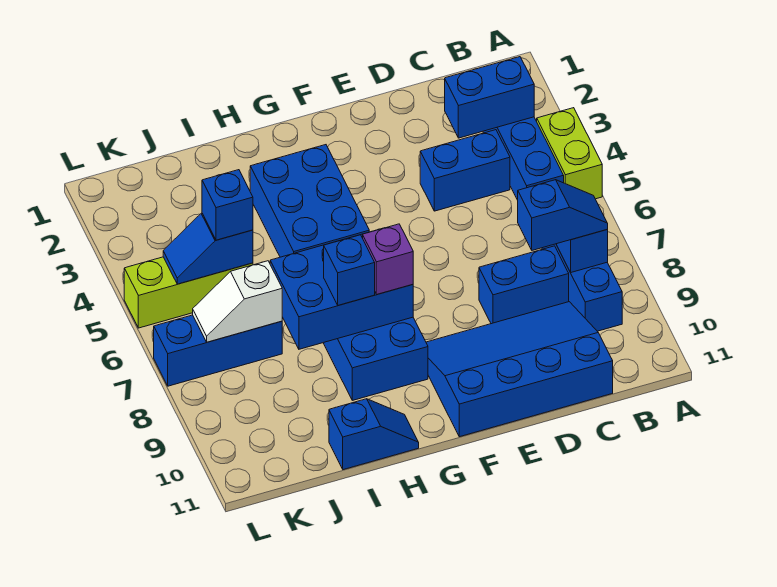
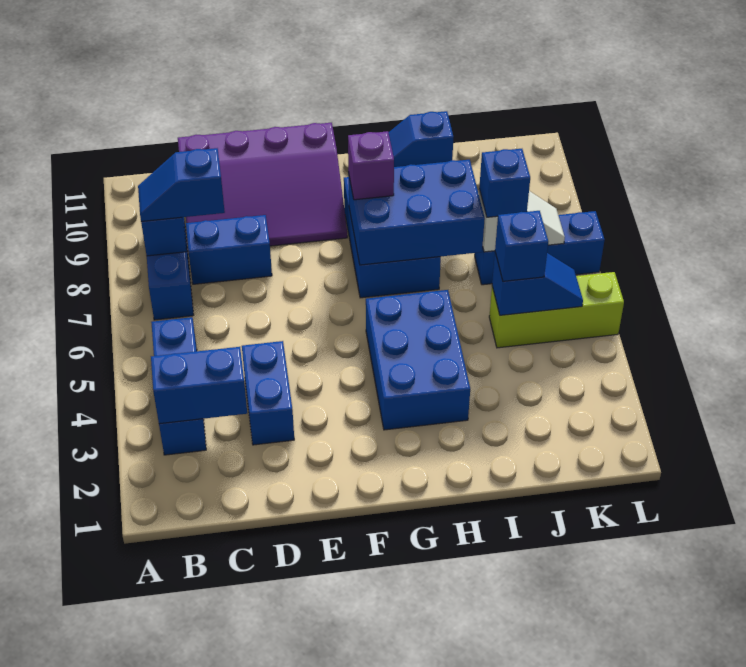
lime 1x2 brick [537,108,602,199] -> none
blue 1x2 brick [420,130,510,211] -> blue 1x2 brick turned to [242,341,294,445]
blue 3x4 slope [426,302,613,437] -> purple 3x4 slope [178,123,347,246]
blue 1x1 brick [324,235,375,305] -> blue 1x1 brick moved to [479,149,530,217]

